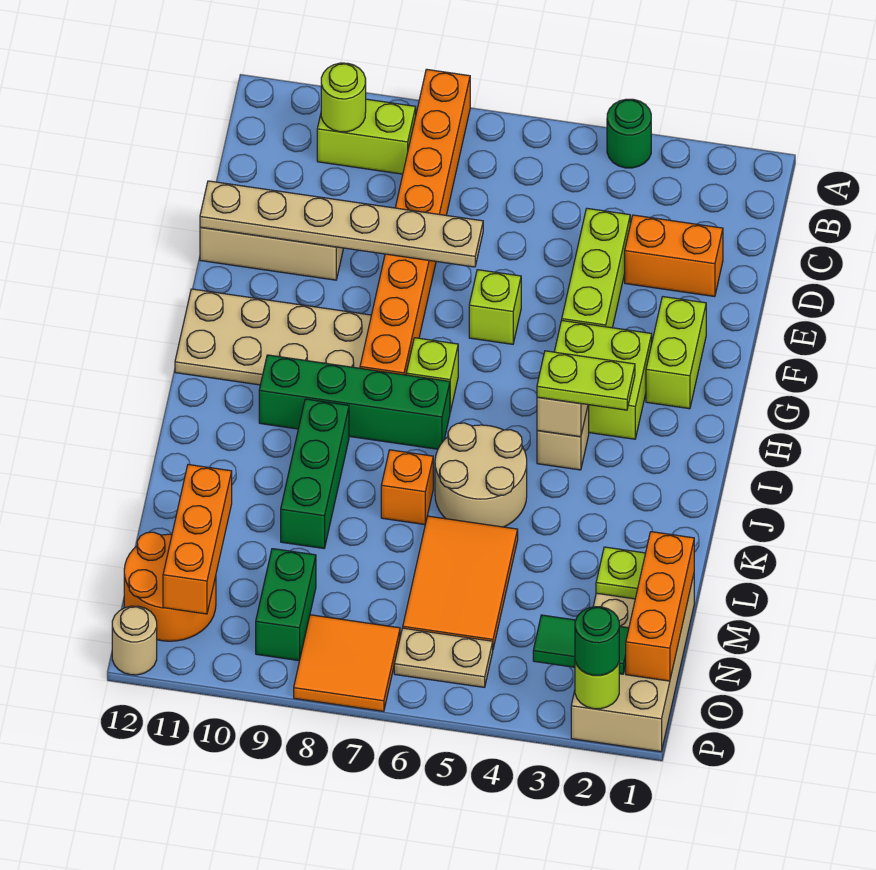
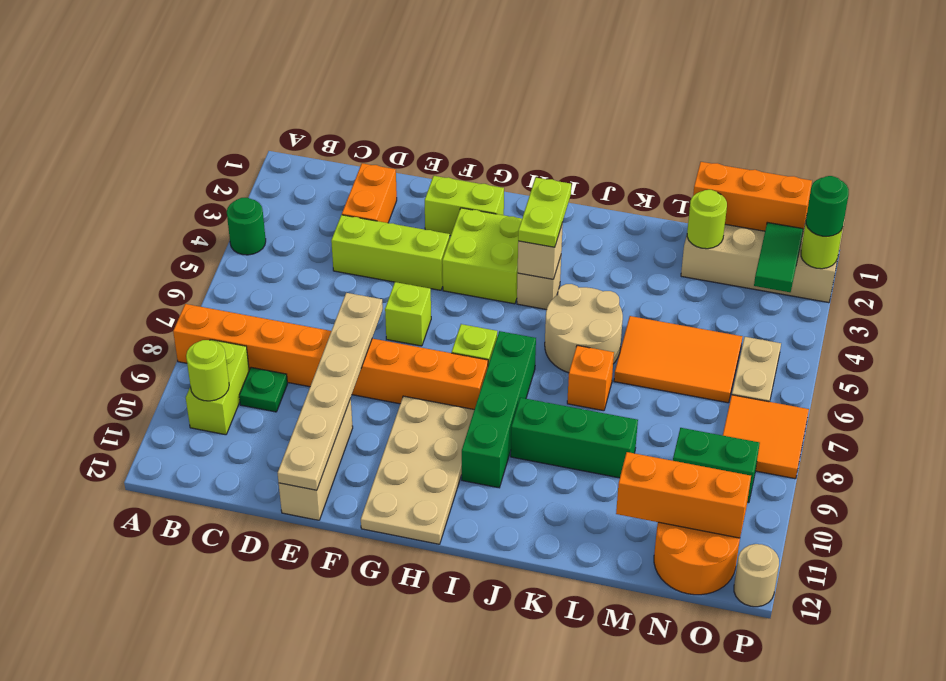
none -> green 1x1 plate [239,367,287,412]
lime 1x1 plate [596,547,645,599] -> lime 1x1 round brick [687,190,727,249]

